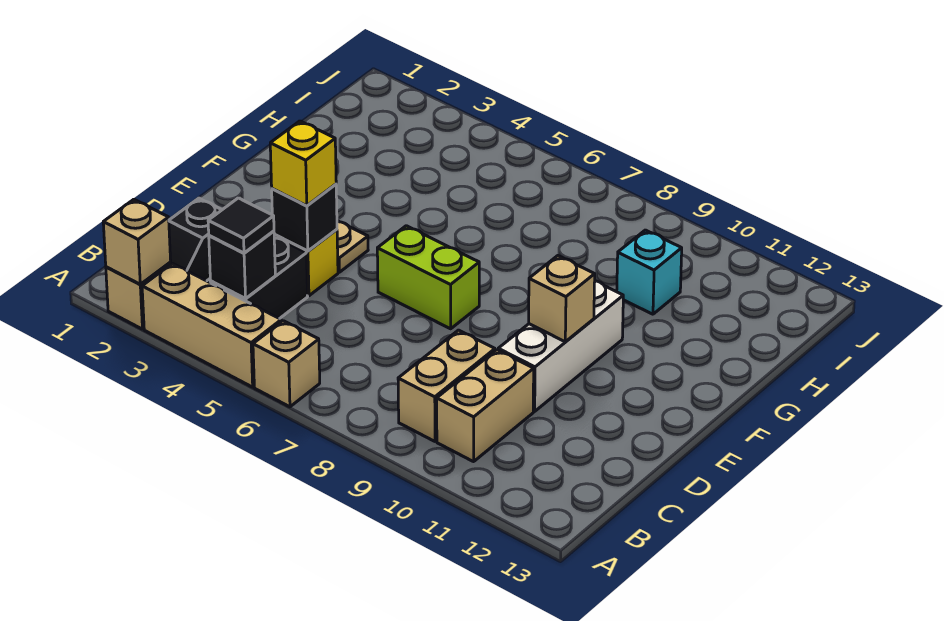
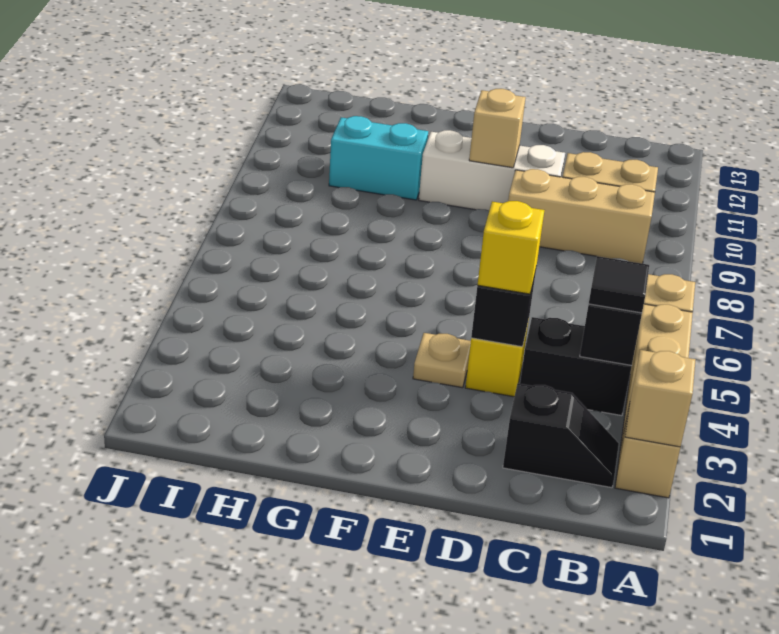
tan 1x2 brick [398,330,495,441] -> tan 1x3 brick [508,169,655,264]
lime 1x2 brick [377,226,479,329] -> none
cyan 1x1 brick [617,230,682,314] -> cyan 1x2 brick [329,116,428,200]

